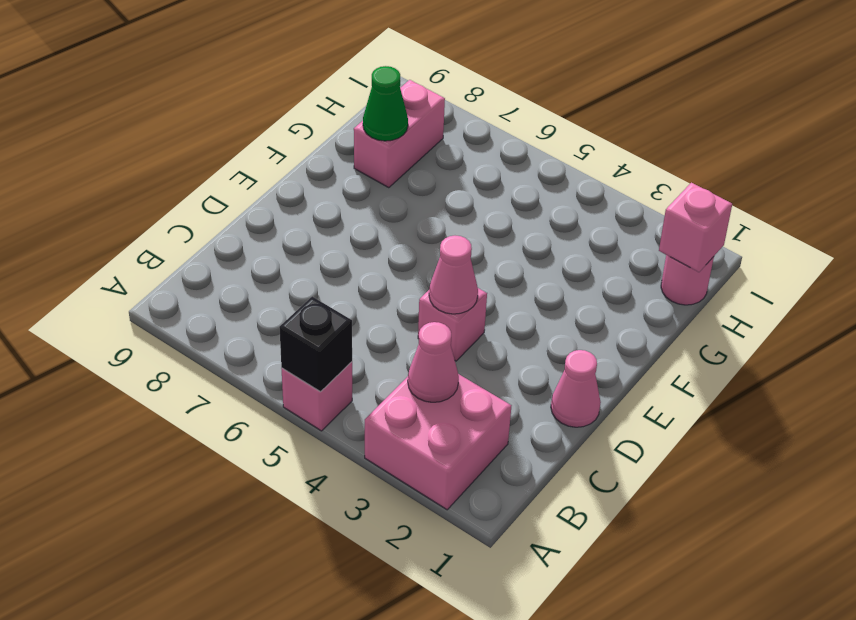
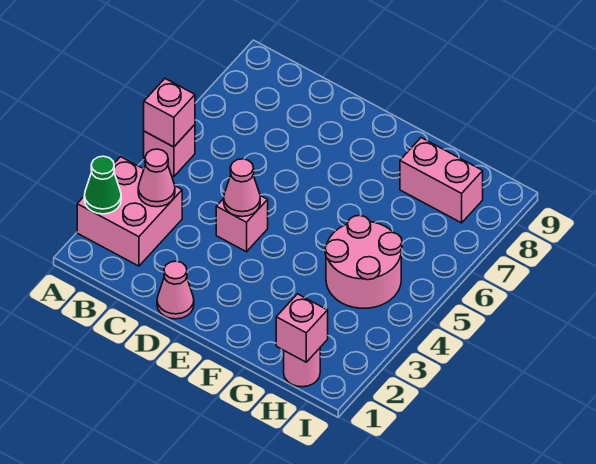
black 1x1 brick [279,297,352,392] -> pink 1x1 brick [144,79,195,147]
none -> pink 2x2 round brick [325,216,402,308]
green 1x1 cone [363,66,408,141] -> green 1x1 cone moved to [84,156,121,214]

